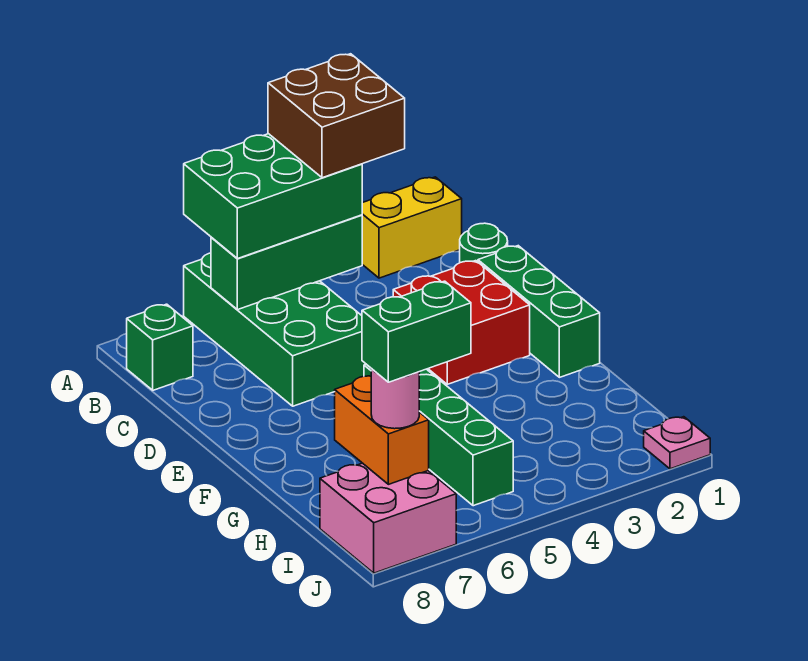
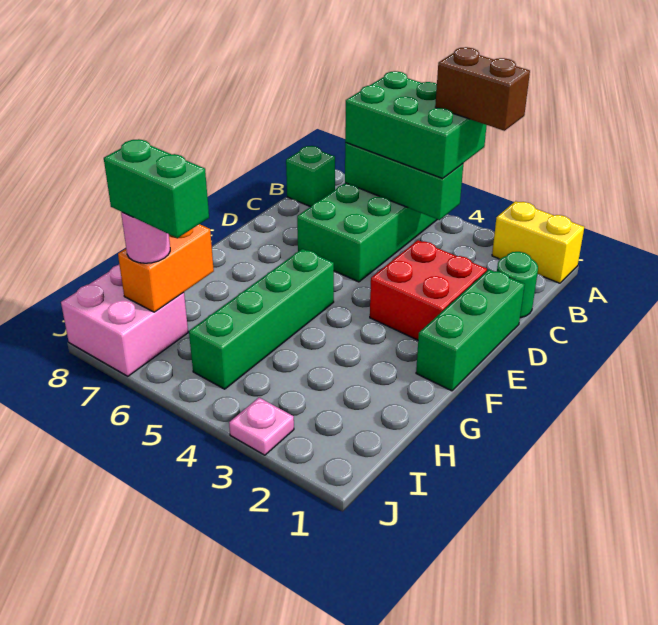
brown 2x2 brick [268,54,405,178] -> brown 1x2 brick [435,47,530,131]
pink 1x1 plate [644,417,710,469] -> pink 1x1 plate moved to [229,398,294,455]

